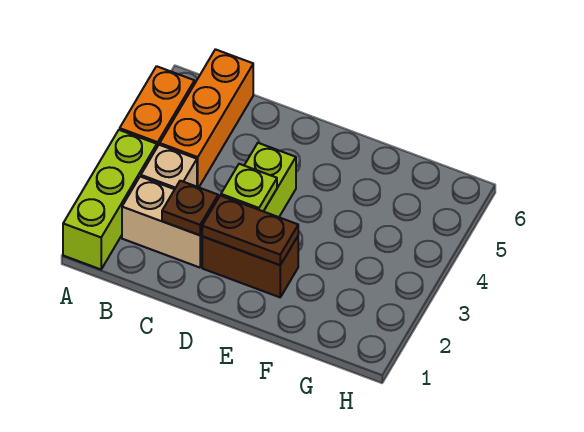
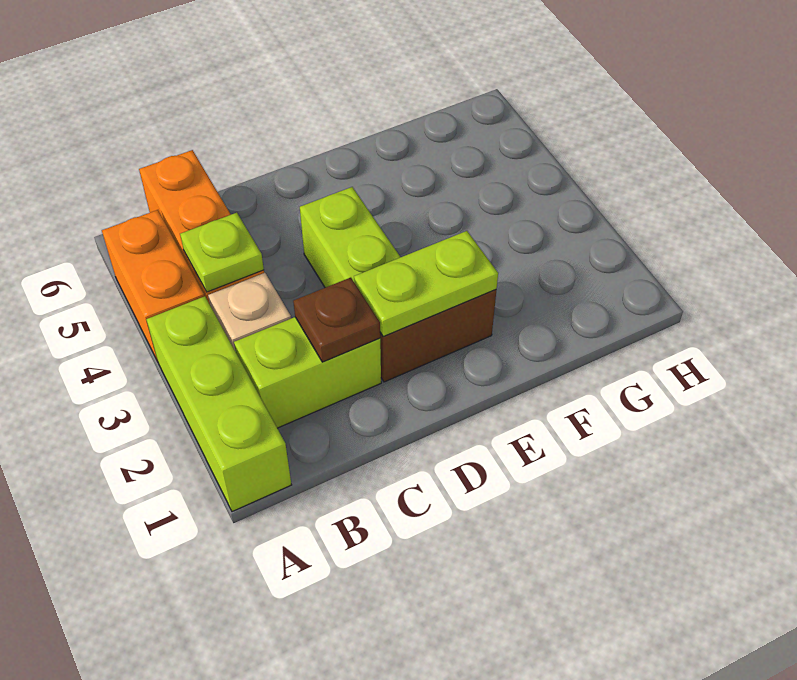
tan 1x2 brick [122,177,203,268] -> lime 1x2 brick [234,317,381,428]
brown 1x2 plate [202,196,298,265] -> lime 1x2 plate [354,231,498,337]
lime 1x1 plate [221,164,277,211] -> lime 1x1 plate moved to [180,213,264,292]

